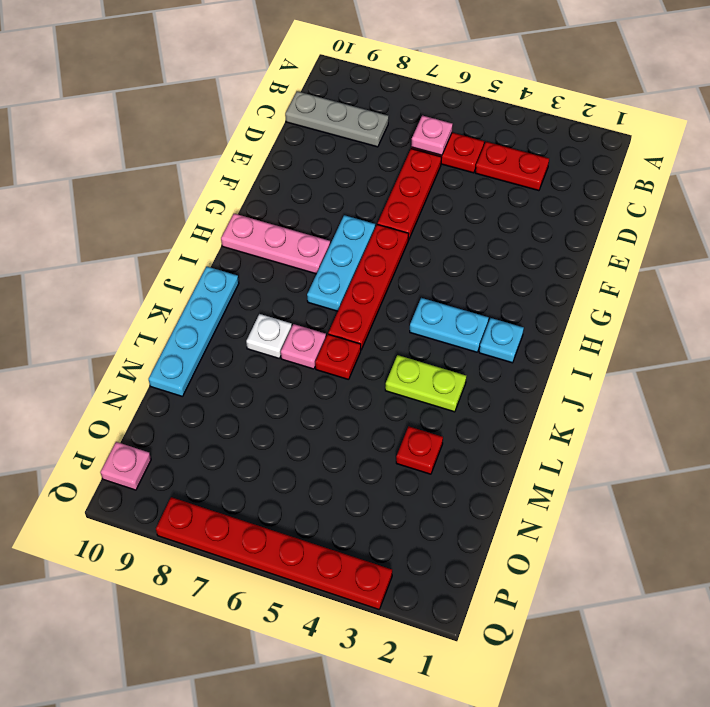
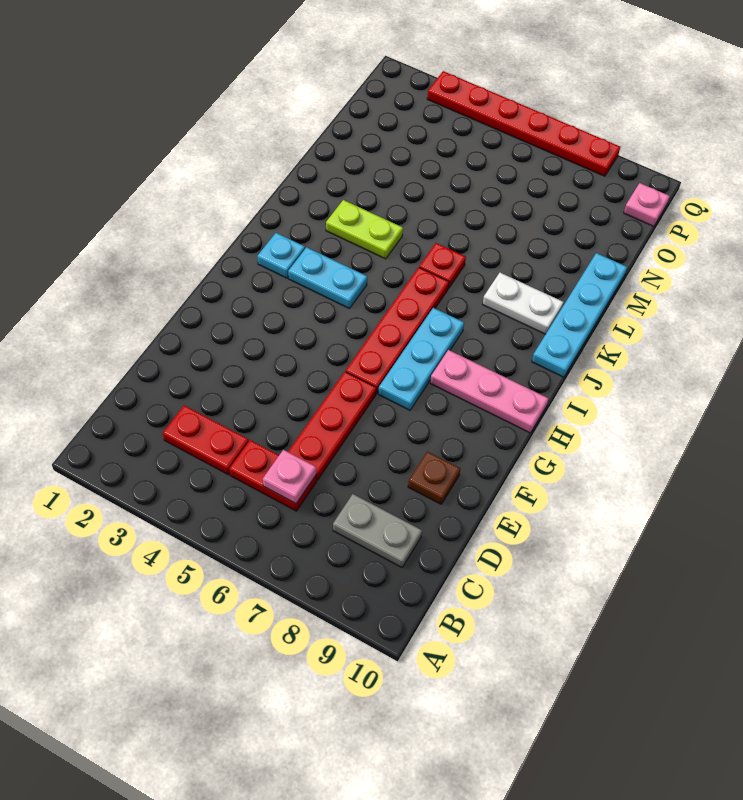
grey 1x3 plate [285,91,389,147] -> grey 1x2 plate [333,494,422,567]
none -> brown 1x1 plate [408,451,460,504]
pink 1x1 plate [281,324,326,369] -> none
white 1x1 plate [246,314,292,359] -> white 1x2 plate [483,273,563,334]
red 1x1 plate [396,426,443,474] -> none

